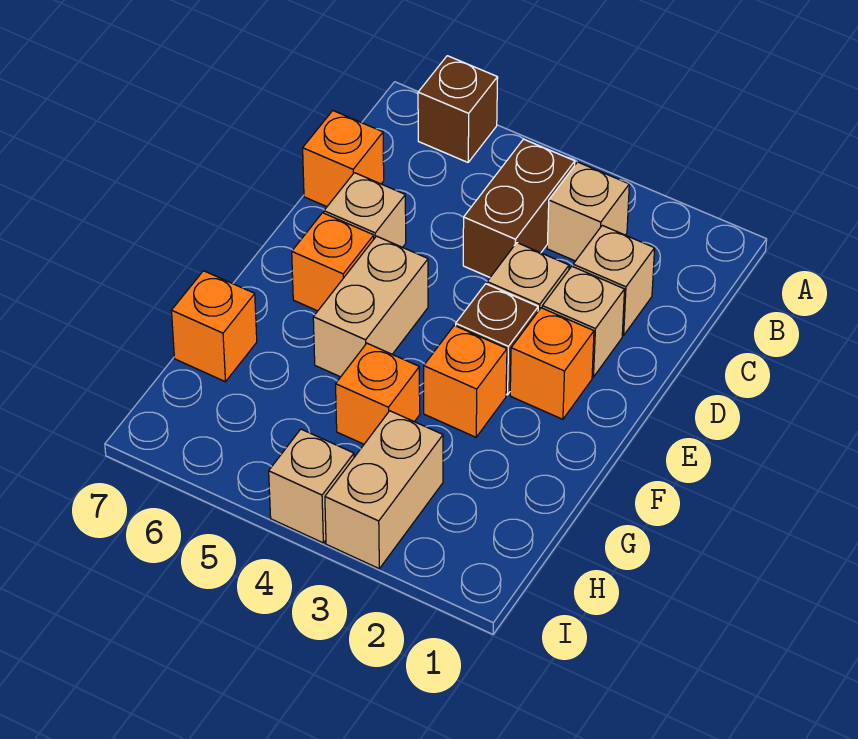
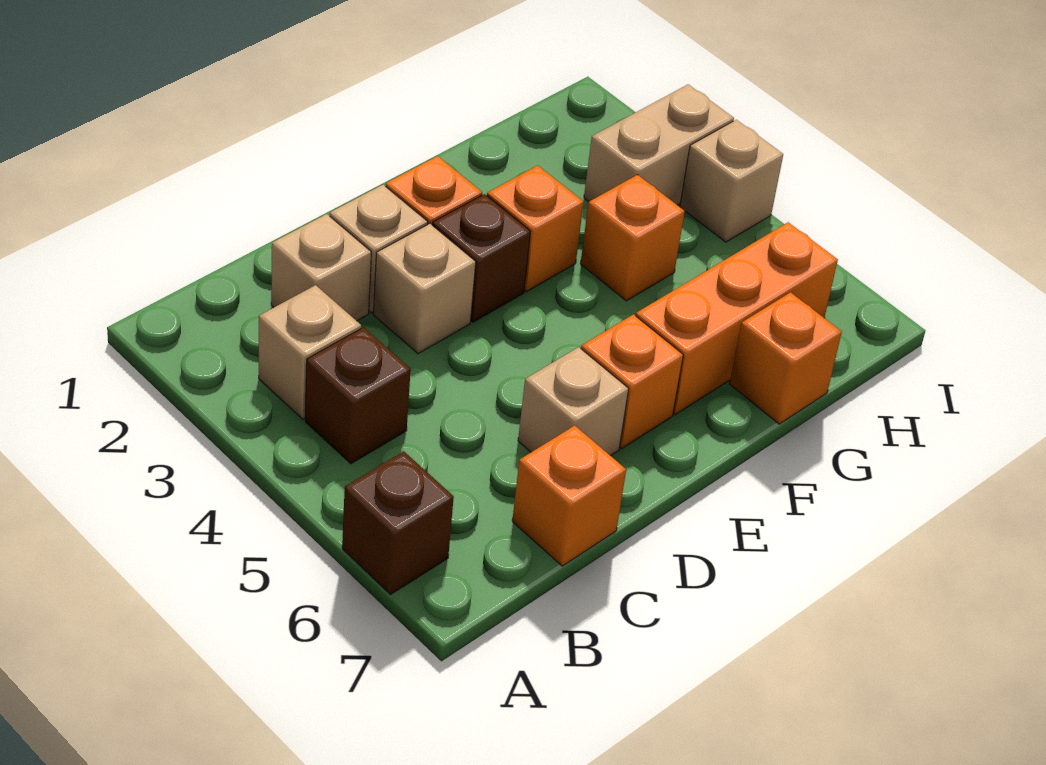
brown 1x2 brick [463,139,575,277] -> brown 1x1 brick [305,327,411,464]
tan 1x2 brick [313,236,428,377] -> none
none -> orange 1x3 brick [636,222,838,415]

